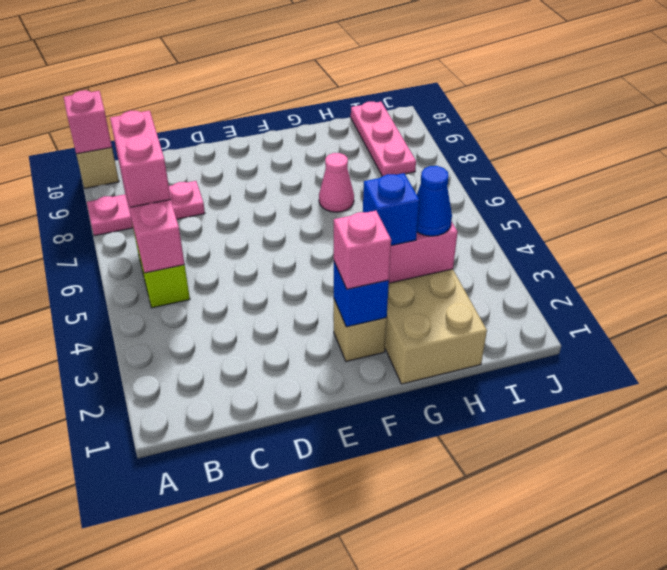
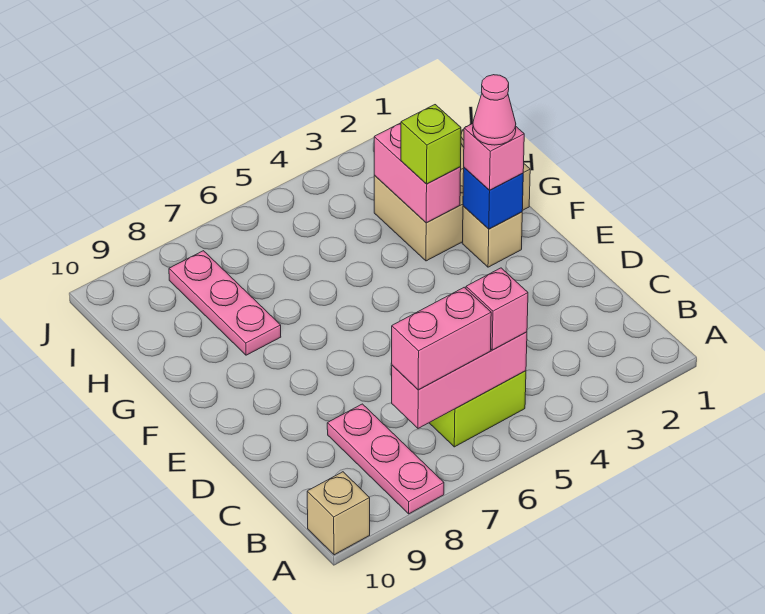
pink 1x1 brick [64,90,112,154] -> pink 1x1 brick moved to [466,268,528,350]
blue 1x1 brick [363,173,420,246] -> lime 1x1 brick [401,105,461,184]
pink 1x1 cone [319,153,354,212] -> pink 1x1 cone moved to [473,75,516,145]
blue 1x1 cone [417,166,452,236] -> none
pink 1x3 plate [351,102,416,176] -> pink 1x3 plate turned to [169,251,281,355]

